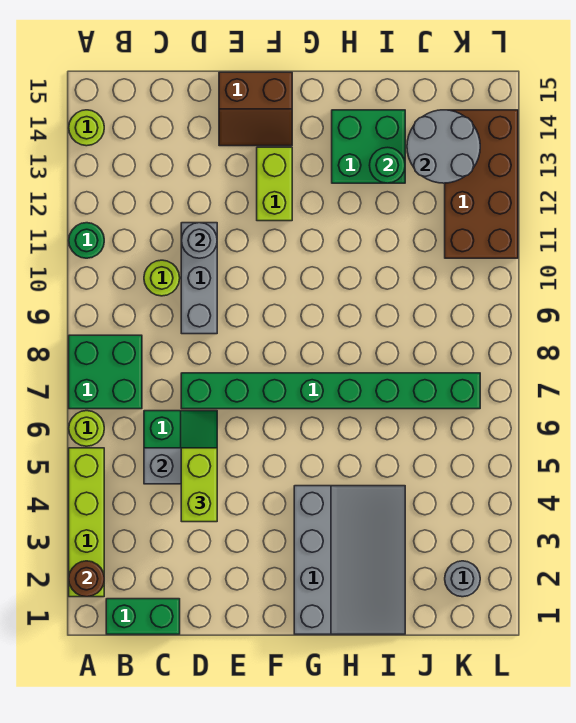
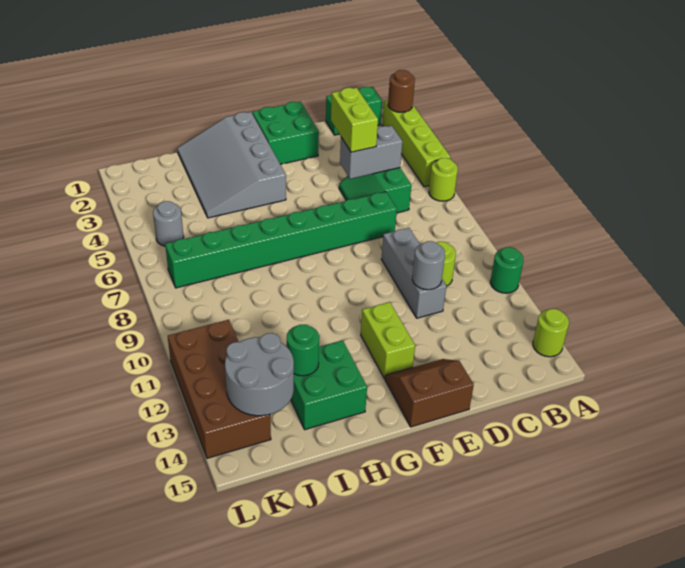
green 2x2 brick [69,335,142,409] -> green 2x2 brick moved to [252,102,319,164]
grey 1x1 round brick [445,561,480,597] -> grey 1x1 round brick moved to [153,201,184,246]

